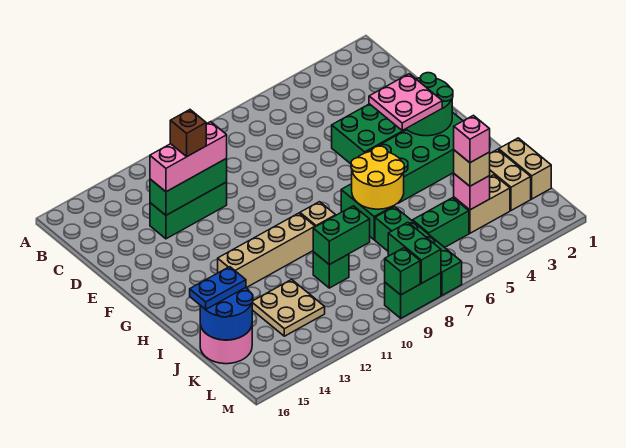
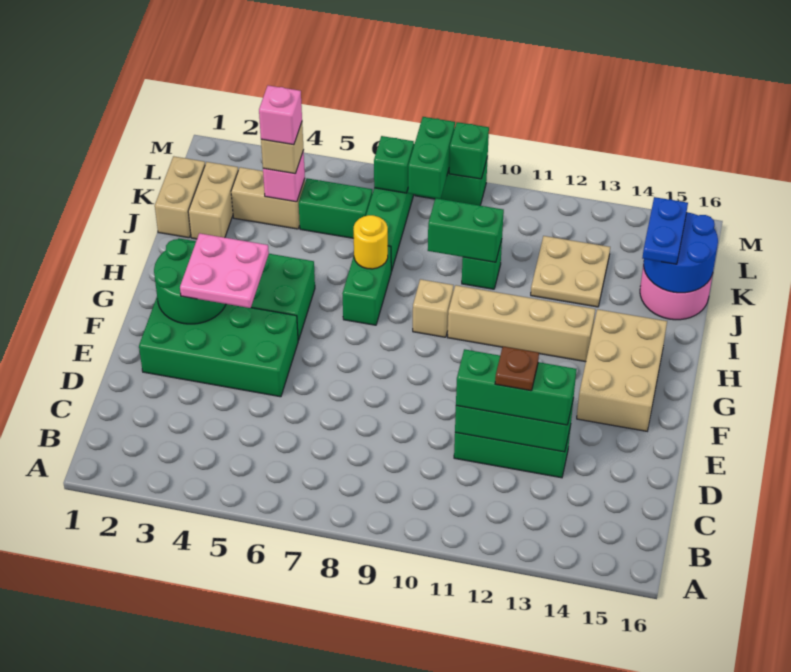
pink 1x3 brick [150,122,227,192] -> green 1x3 brick [456,349,576,425]
brown 1x1 brick [170,110,206,157] -> brown 1x1 plate [495,347,539,391]
none -> tan 2x3 brick [577,309,667,431]
yellow 2x2 round brick [351,146,404,209] -> yellow 1x1 round brick [353,215,388,269]
blue 1x2 plate [190,267,246,310] -> blue 1x2 plate turned to [642,197,688,264]
none -> green 1x1 brick [374,136,414,193]

